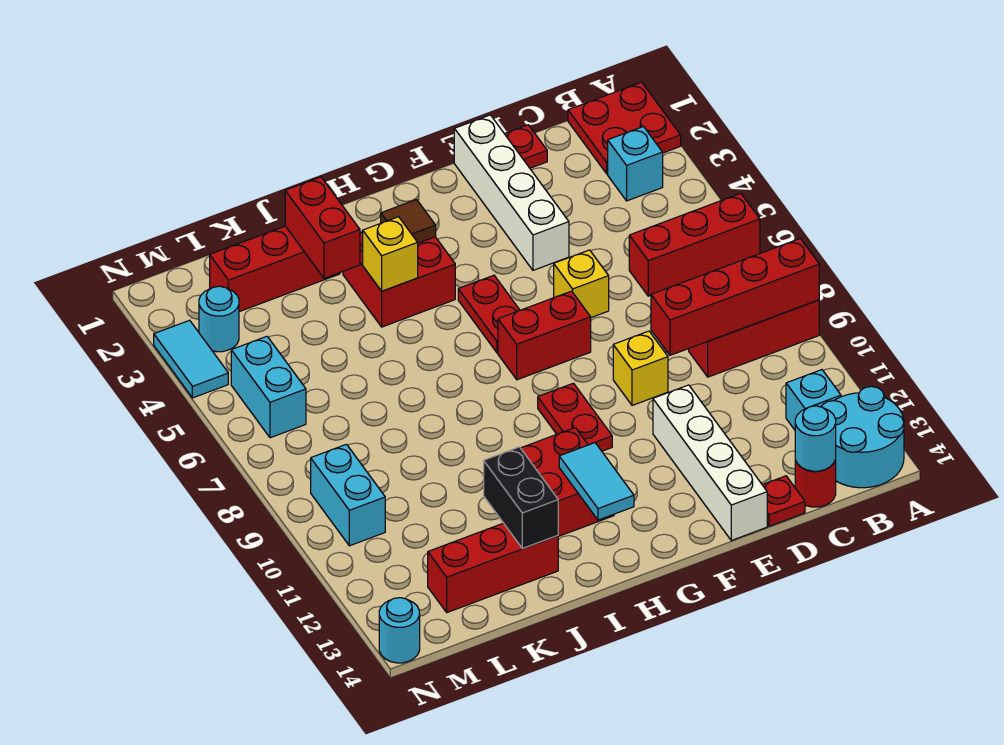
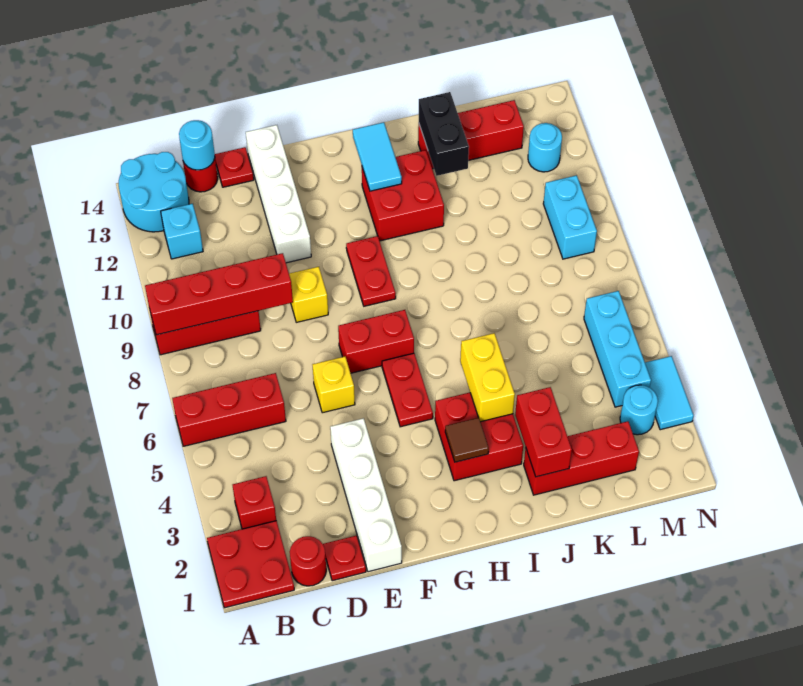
cyan 1x1 brick [608,127,663,201] -> red 1x1 brick [233,476,276,529]
none -> red 1x1 round brick [290,536,326,586]
yellow 1x1 brick [363,217,418,291] -> yellow 1x2 brick [460,333,515,422]
cyan 1x2 brick [231,336,306,438] -> cyan 1x3 brick [584,291,651,407]
cyan 1x1 round brick [379,598,420,663] -> cyan 1x1 round brick moved to [528,123,562,172]

